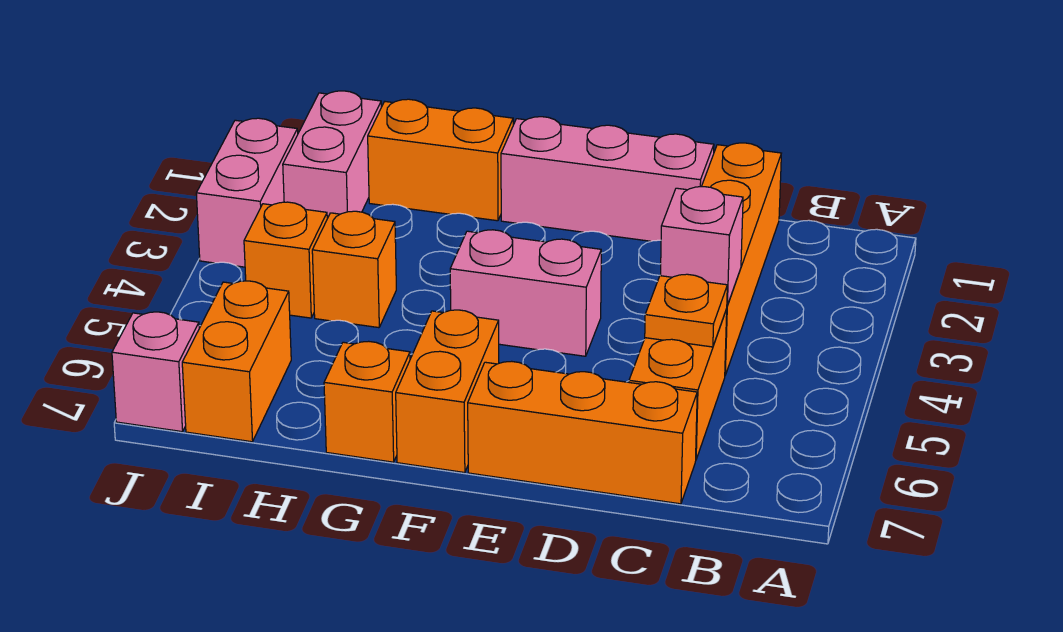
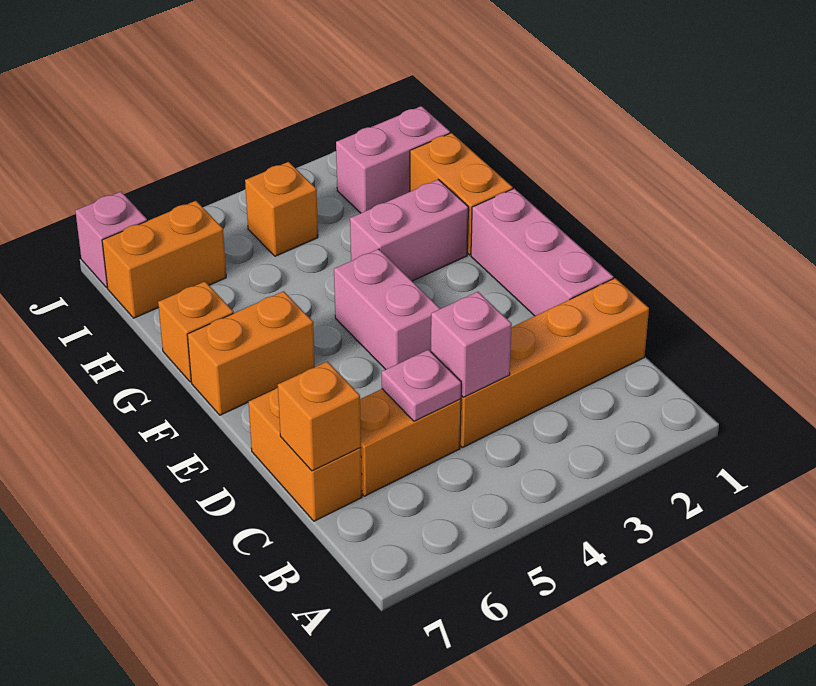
orange 1x1 plate [645,274,727,347] -> pink 1x1 plate [382,350,461,421]
orange 1x3 brick [468,361,697,504] -> orange 1x2 brick [249,388,362,521]
orange 1x1 brick [312,211,396,328] -> orange 1x1 brick moved to [278,361,361,471]
pink 1x2 brick [196,118,298,267] -> pink 1x2 brick moved to [350,180,468,281]

